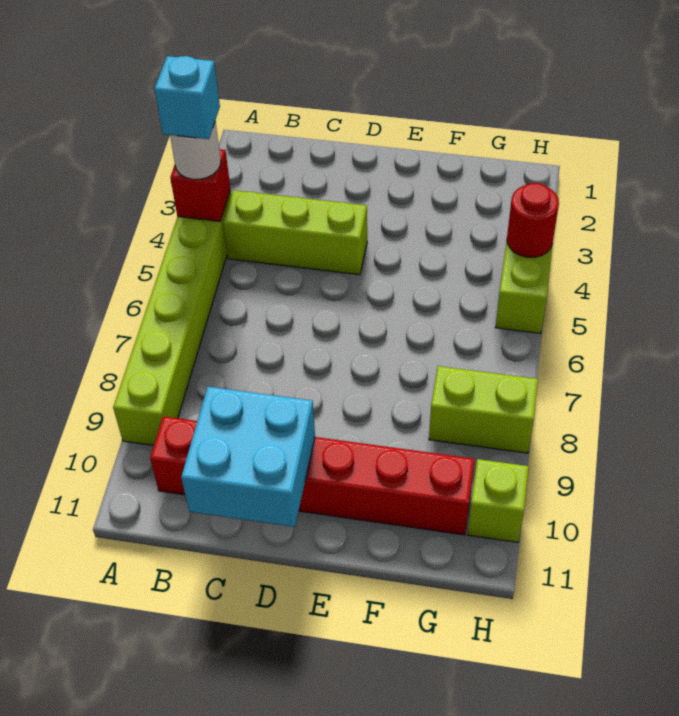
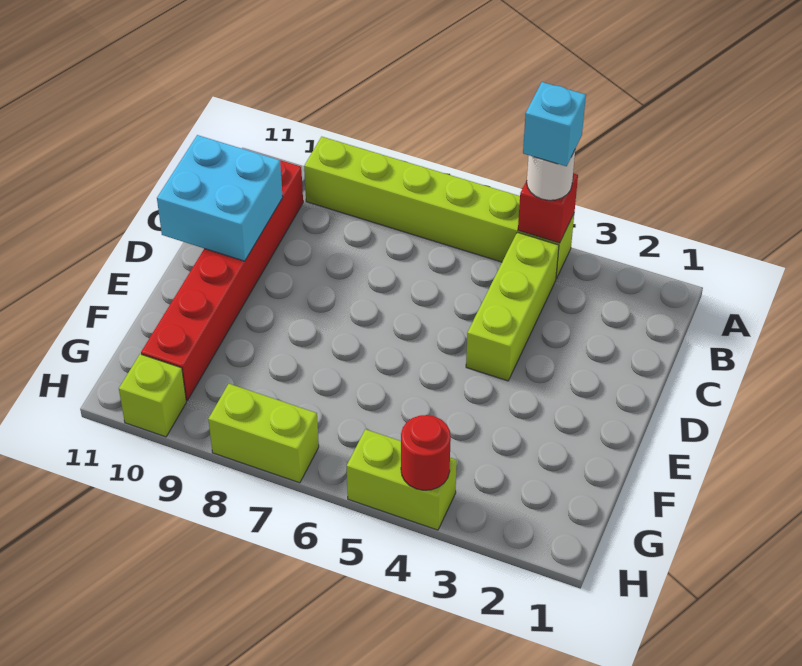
lime 1x2 brick [429,366,538,453] -> lime 1x2 brick turned to [208,384,319,483]

